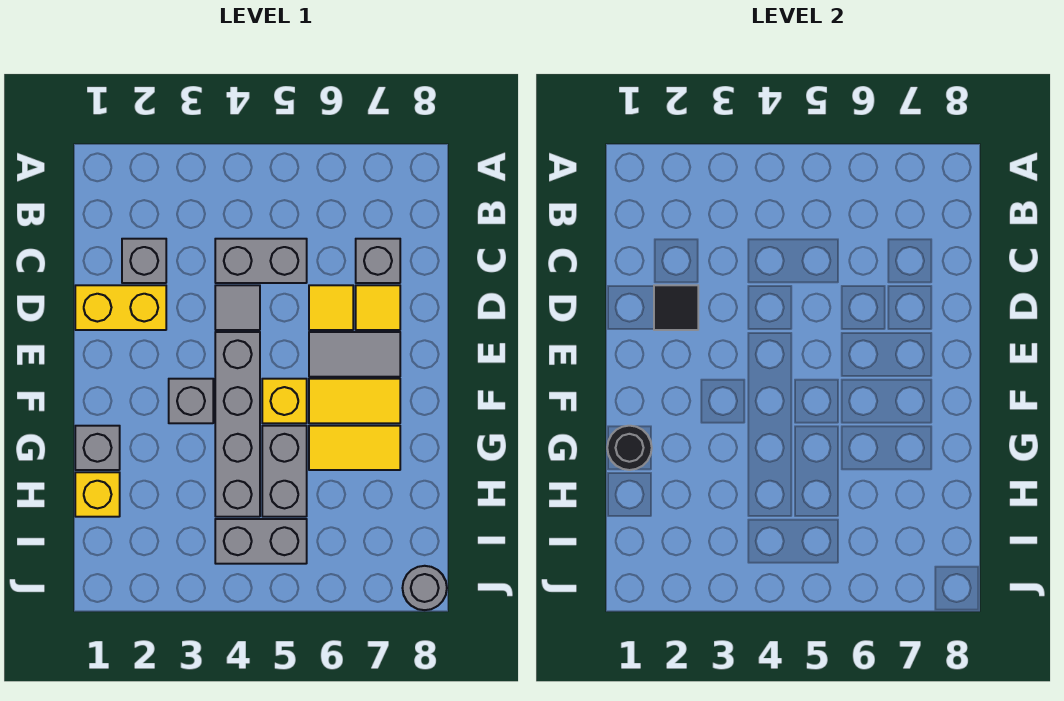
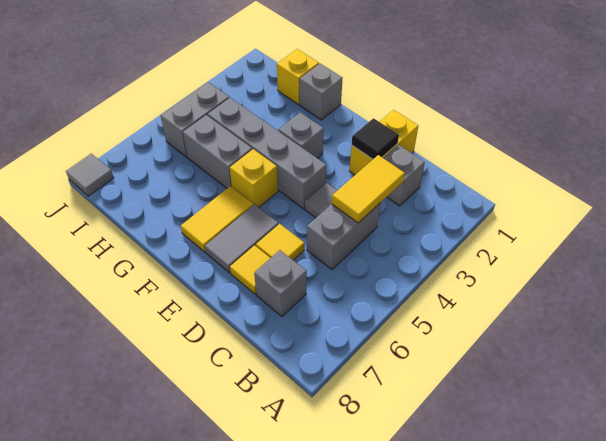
black 1x1 round brick [607,426,652,470] -> none
yellow 1x2 tile [309,426,400,470] -> yellow 1x2 tile moved to [332,155,405,223]
grey 1x1 round brick [403,566,447,610] -> grey 1x1 tile [66,153,114,196]

